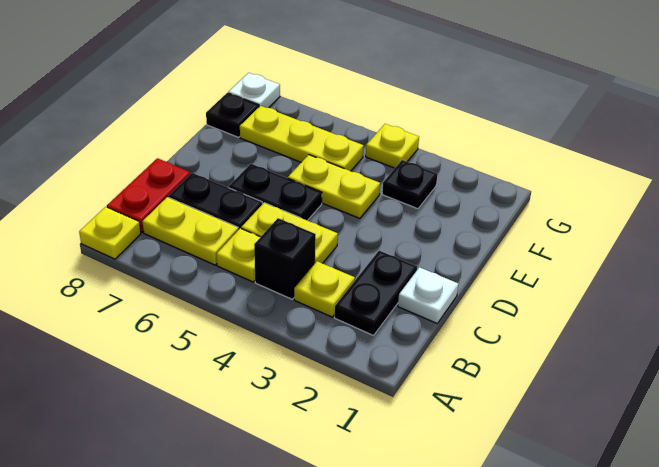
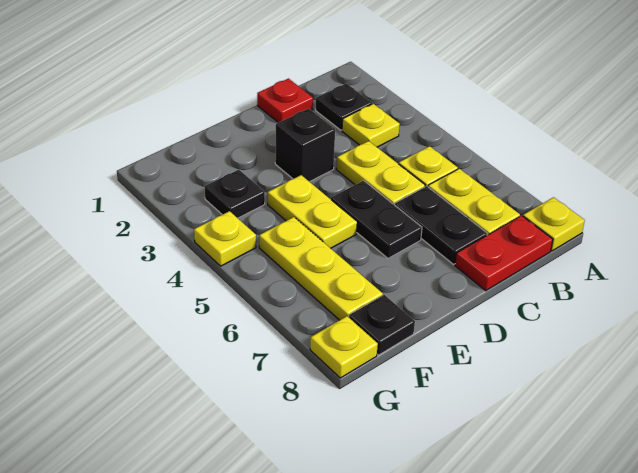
black 1x2 plate [334,251,417,335] -> black 1x1 plate [316,83,372,130]
black 1x1 brick [254,218,316,299] -> black 1x1 brick moved to [275,108,335,182]
white 1x1 plate [398,267,458,323] -> red 1x1 plate [257,79,313,123]
white 1x1 plate [228,73,280,108] -> yellow 1x1 plate [310,316,378,378]

